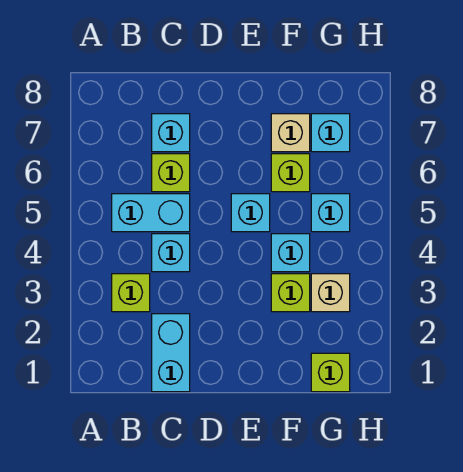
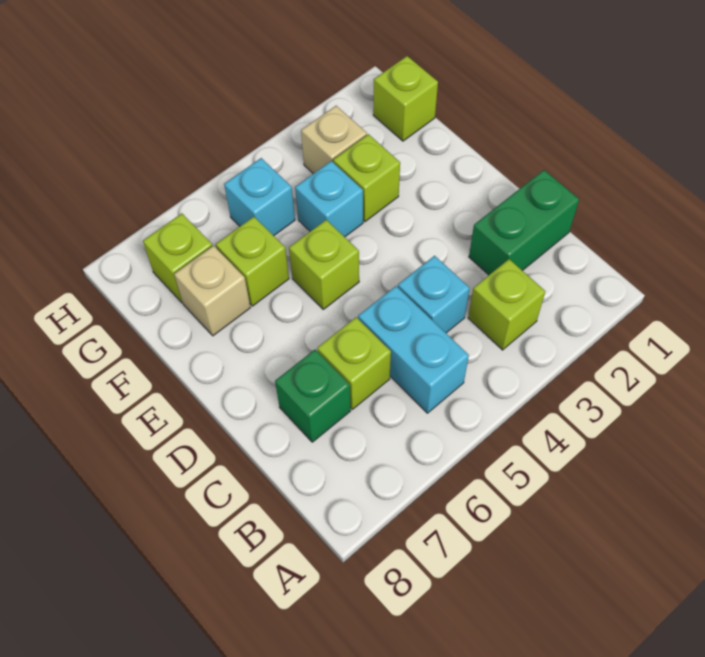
cyan 1x2 brick [152,314,190,392] -> green 1x2 brick [469,170,579,275]
cyan 1x1 brick [152,114,190,152] -> green 1x1 brick [275,350,351,442]
cyan 1x1 brick [231,194,270,232] -> lime 1x1 brick [289,220,359,309]
cyan 1x1 brick [311,114,350,152] -> lime 1x1 brick [143,214,212,303]

